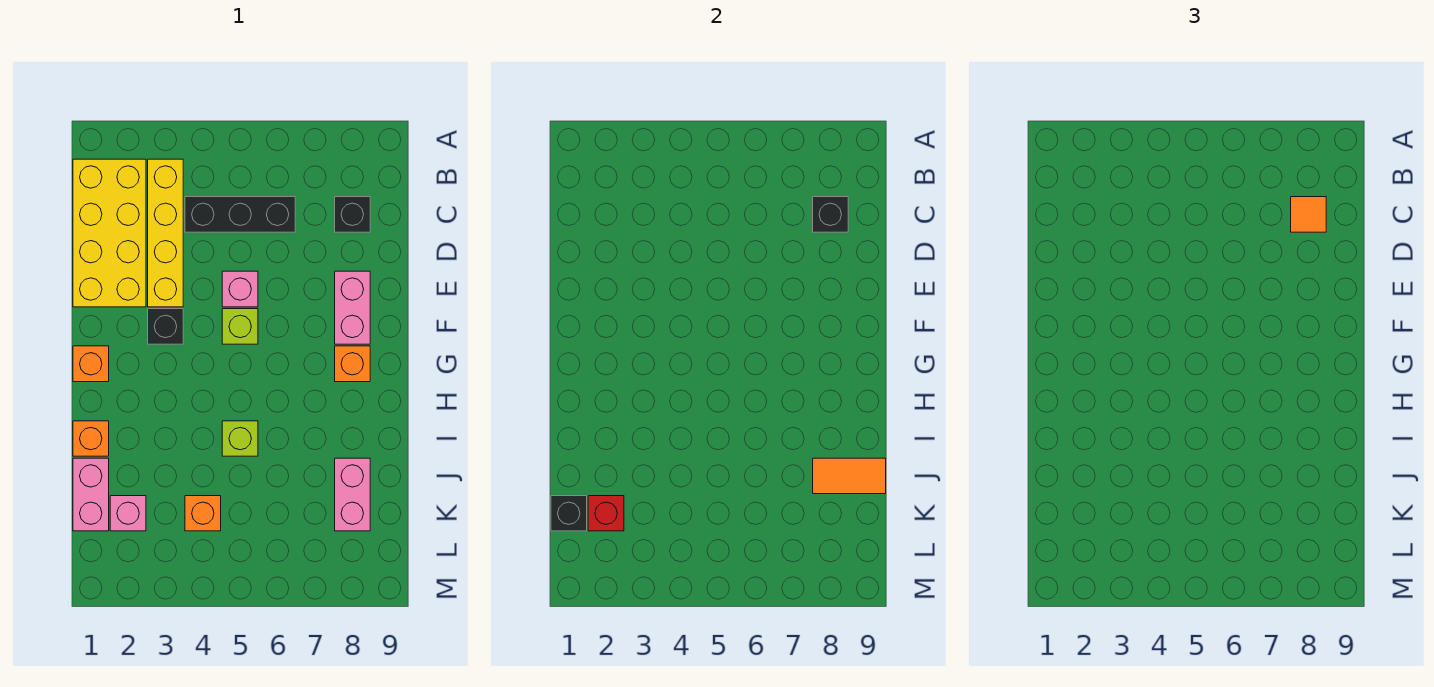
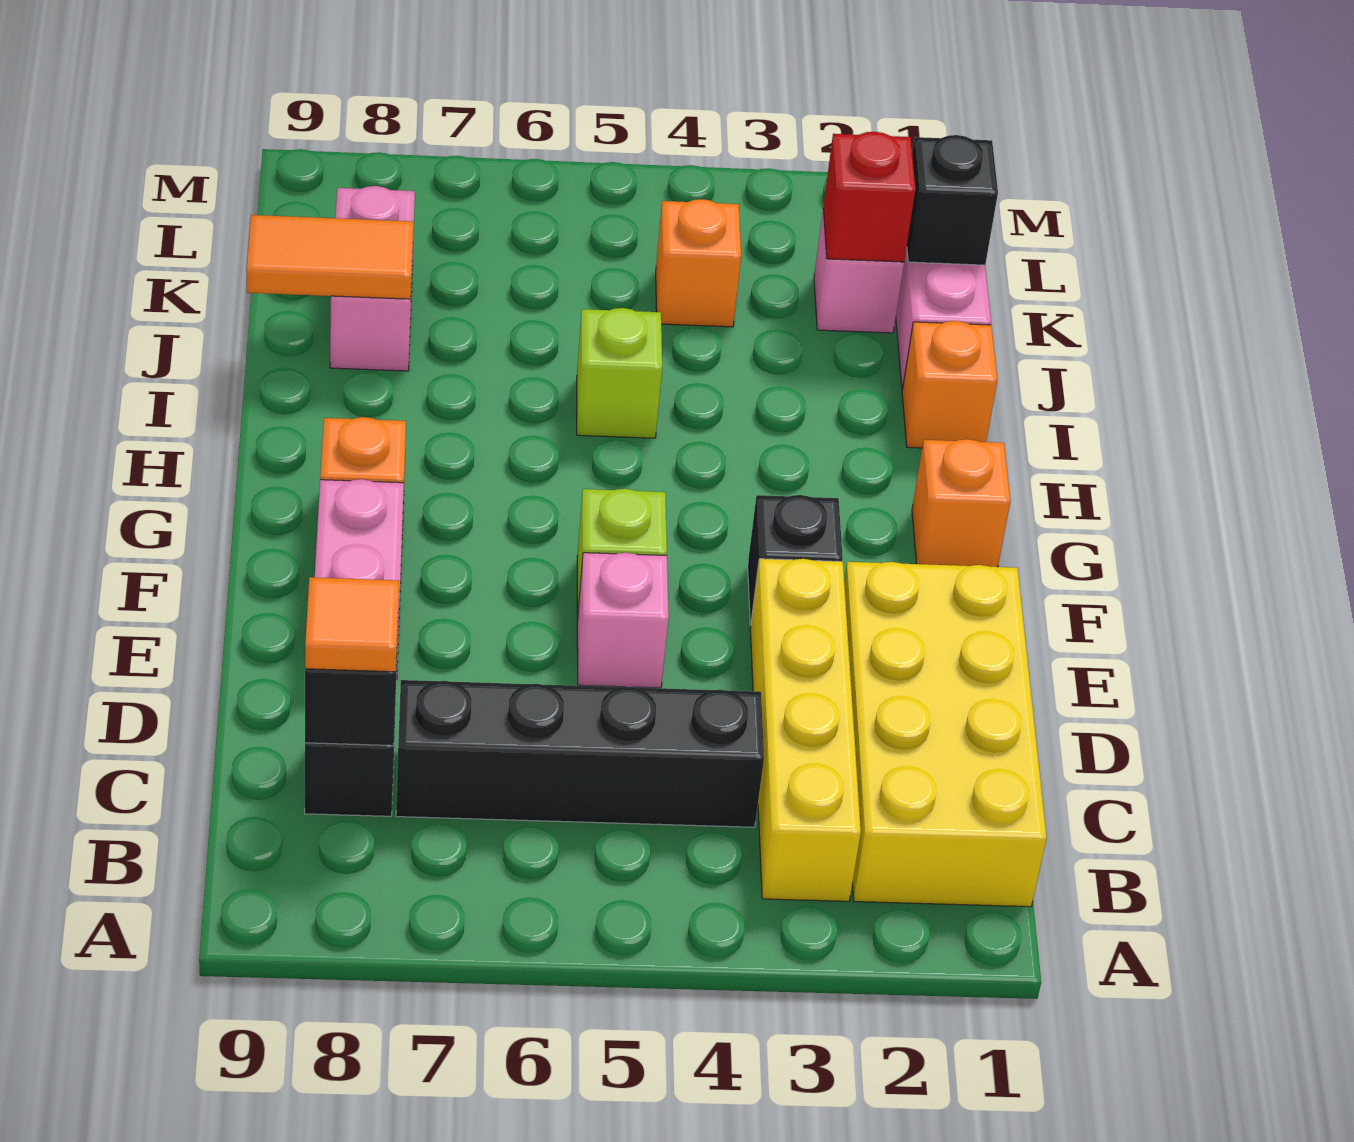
black 1x3 brick [185,197,295,232] -> black 1x4 brick [396,680,764,827]

